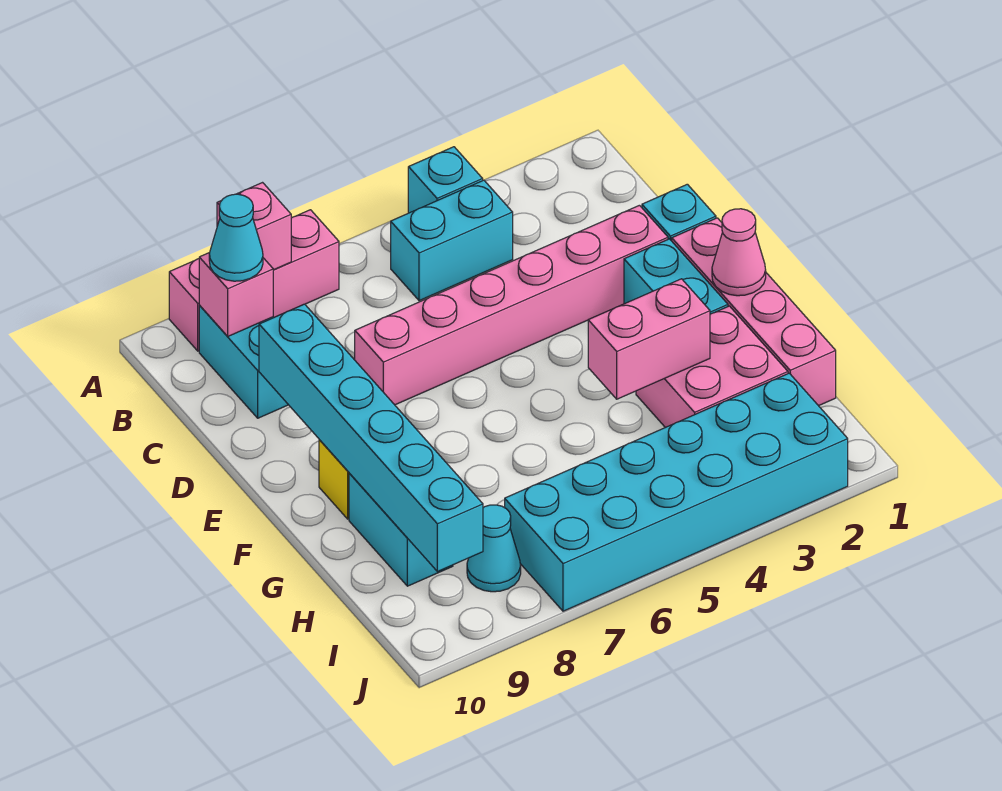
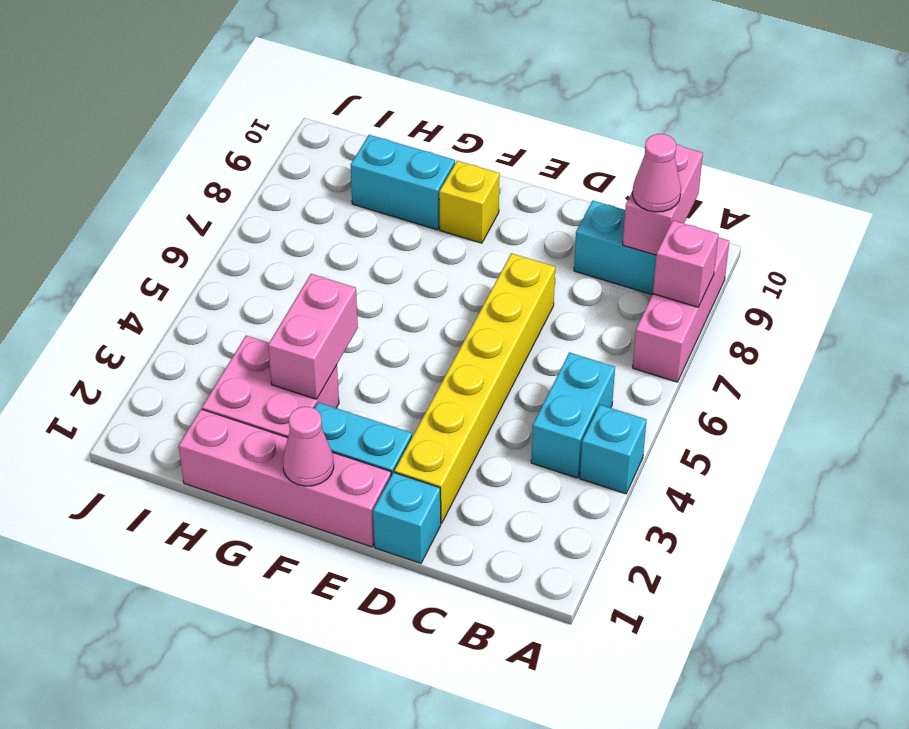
pink 1x1 brick [199,252,273,336] -> pink 1x2 brick [623,144,703,255]
cyan 1x1 cone [209,194,263,281] -> pink 1x1 cone [632,134,681,212]
pink 1x6 brick [355,205,668,405] -> yellow 1x6 brick [394,253,555,524]
cyan 1x6 brick [259,304,483,572] -> none
cyan 2x6 brick [505,373,848,611] -> none
cyan 1x1 cone [467,505,521,592] -> none

